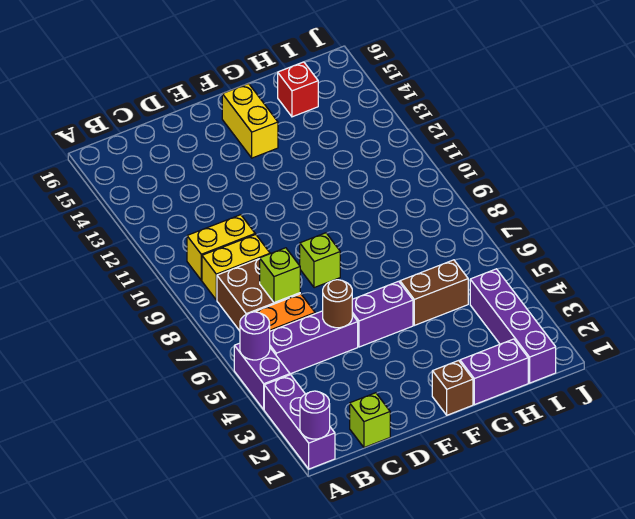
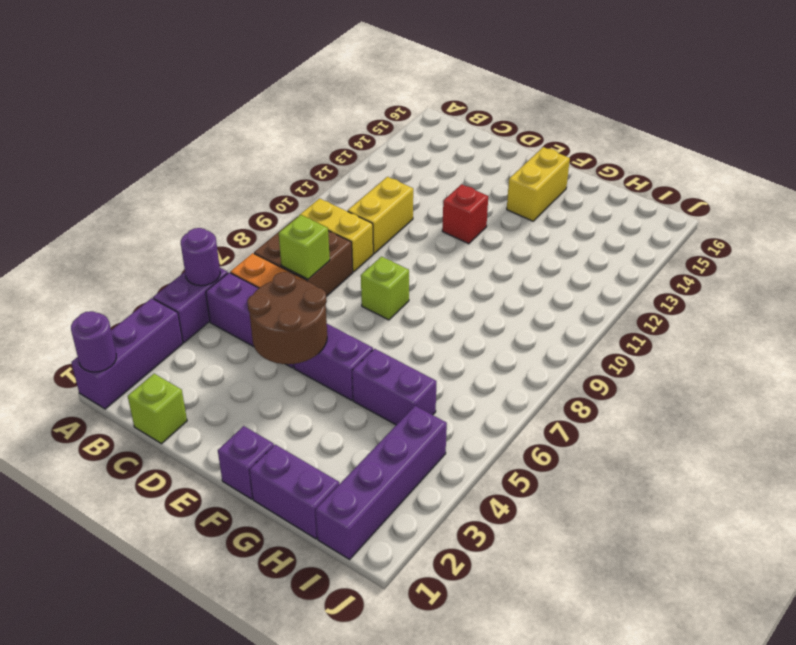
yellow 1x2 brick [187,215,255,280] -> yellow 1x2 brick turned to [348,177,413,253]
brown 1x1 round brick [323,280,352,328] -> brown 2x2 round brick [247,272,327,364]
brown 1x1 brick [432,361,473,415] -> purple 1x1 brick [218,426,274,499]
brown 1x2 brick [400,260,468,325] -> purple 1x2 brick [352,349,436,425]
red 1x1 brick [278,62,318,117] -> red 1x1 brick moved to [442,184,488,244]

